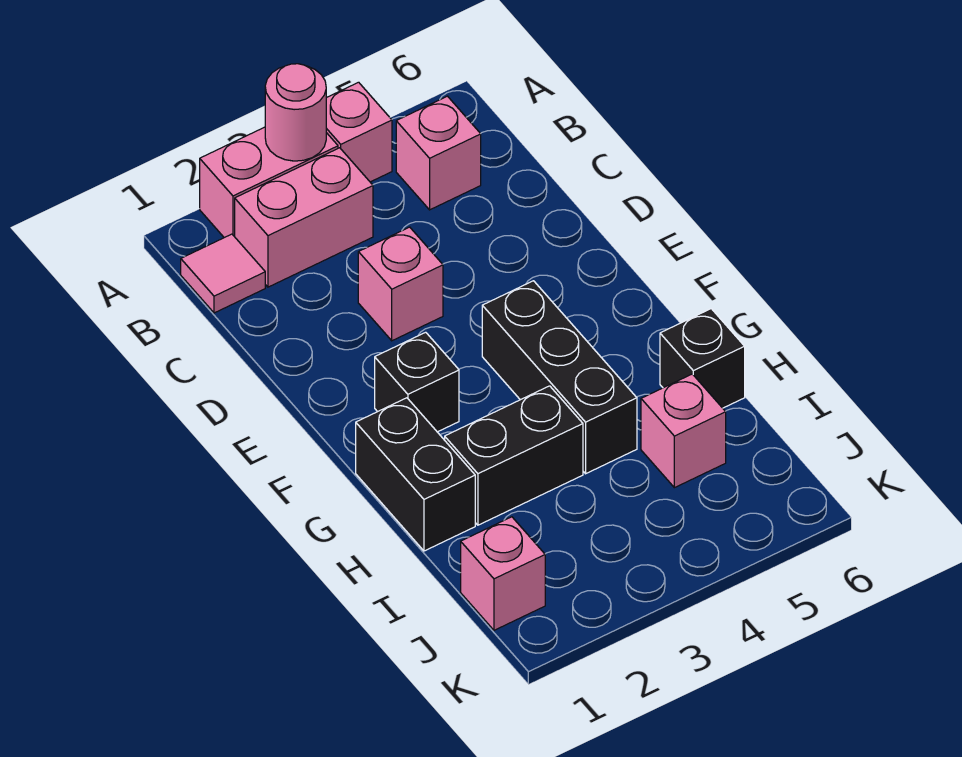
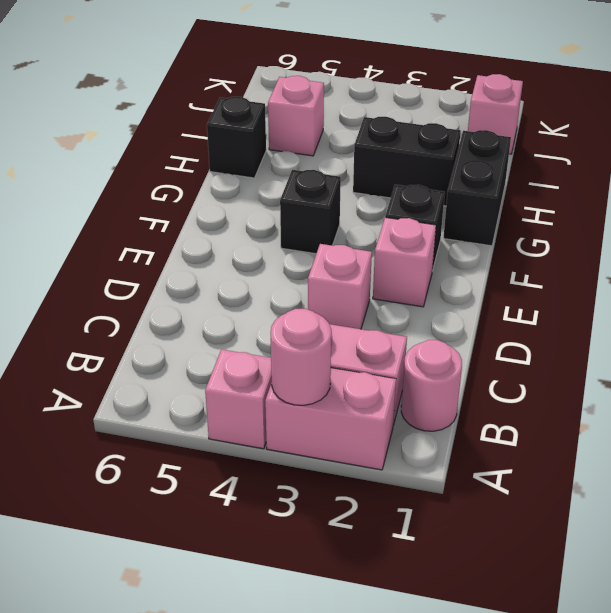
pink 1x1 tile [181,234,265,313] -> pink 1x1 round brick [401,340,462,431]
pink 1x1 brick [396,96,481,210] -> pink 1x1 brick moved to [373,217,436,307]
black 1x3 brick [482,281,637,474] -> black 1x1 brick [280,170,341,254]

